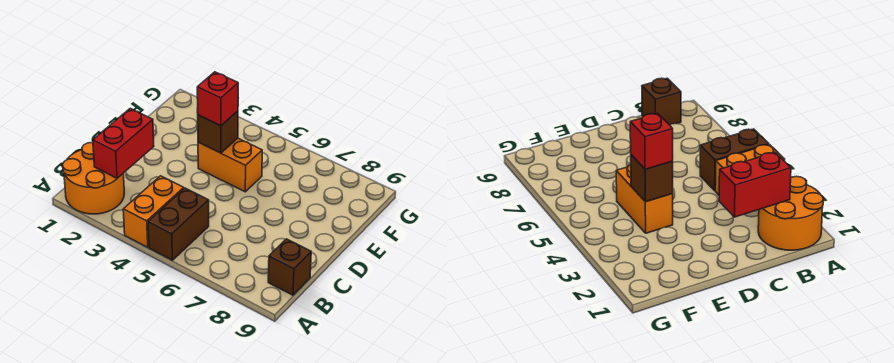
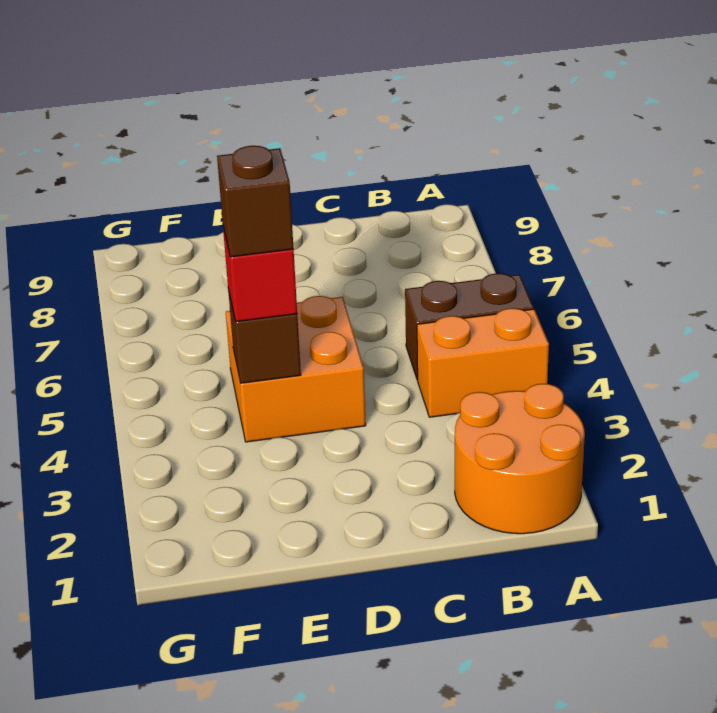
red 1x2 brick [93,108,154,178] -> none
brown 1x1 brick [268,239,311,295] -> brown 1x1 brick moved to [217,146,294,257]
orange 1x2 brick [198,138,262,192] -> orange 2x2 brick [226,296,366,442]

